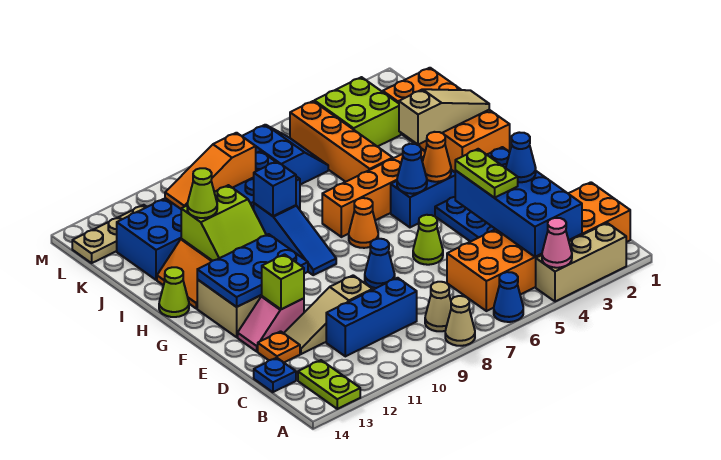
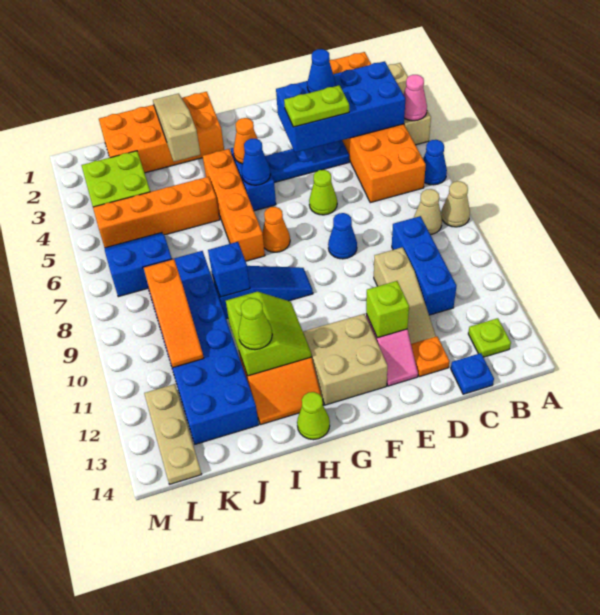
lime 1x2 plate [298,360,360,409] -> lime 1x1 plate [468,318,511,357]
blue 2x3 plate [197,234,308,307] -> none

